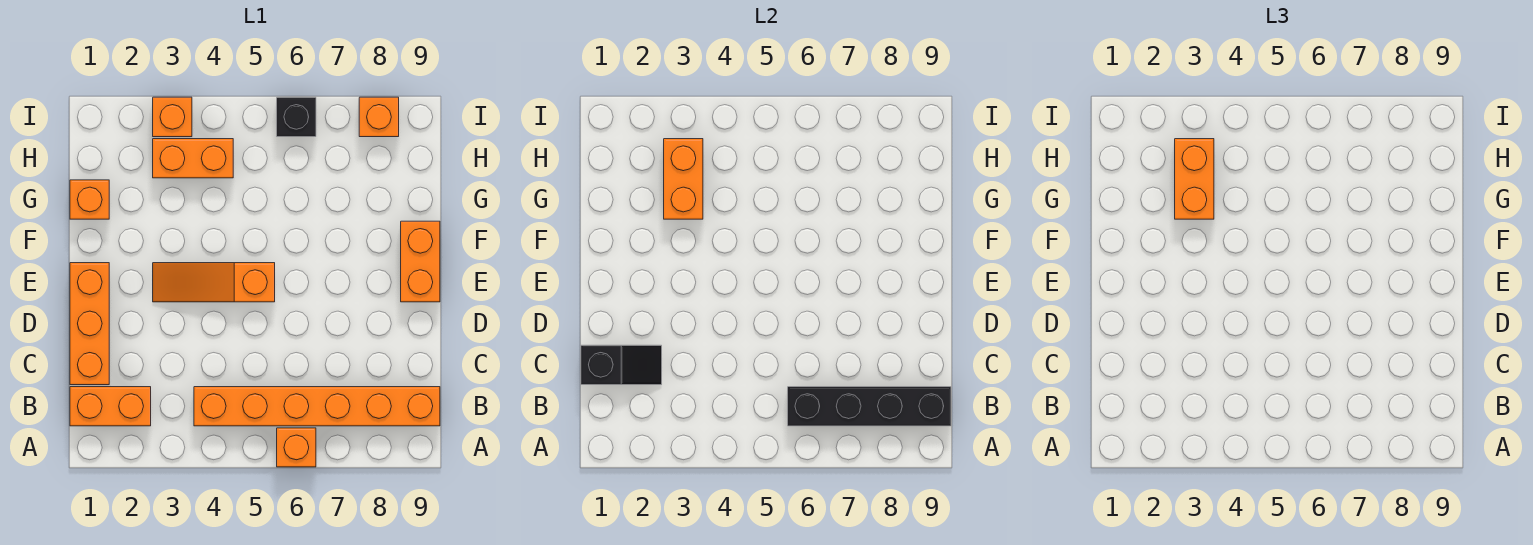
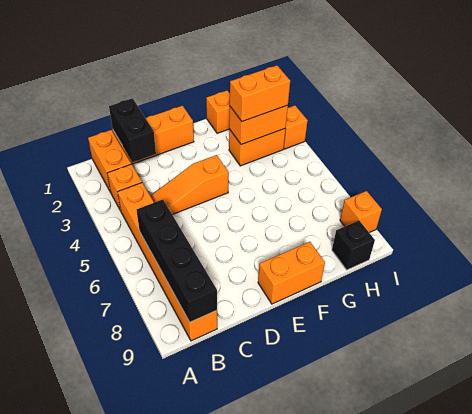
orange 1x1 brick [277,428,316,467] -> orange 1x1 brick moved to [107,164,142,211]
black 1x2 slope [581,345,662,385] -> black 1x2 brick [109,98,156,162]
orange 1x3 slope [153,263,275,302] -> orange 1x3 slope turned to [151,155,229,215]
orange 1x2 brick [153,139,233,178] -> orange 1x2 brick turned to [229,128,286,166]
black 1x1 brick [277,97,316,137] -> black 1x1 brick moved to [332,221,375,270]

